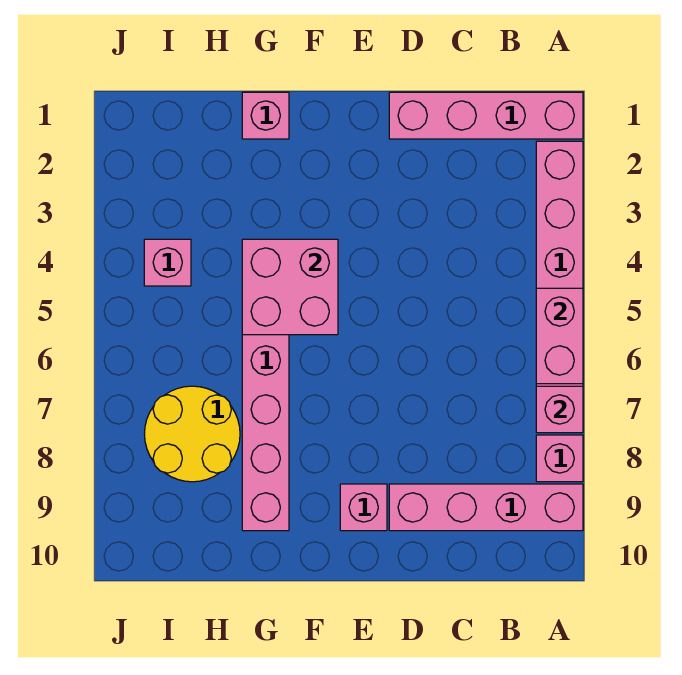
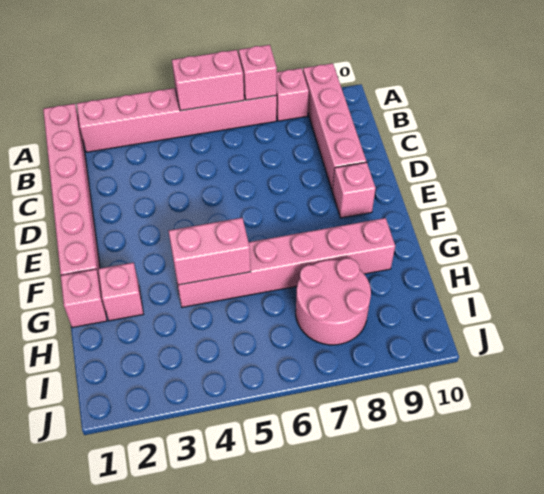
pink 1x4 brick [389,92,583,139] -> pink 1x6 brick [43,104,100,276]
pink 2x2 brick [242,239,338,335] -> pink 1x2 brick [169,218,251,285]
yellow 2x2 round brick [145,386,240,482] -> pink 2x2 round brick [296,258,371,345]
pink 1x1 brick [144,239,191,286] -> pink 1x1 brick moved to [98,263,143,321]

